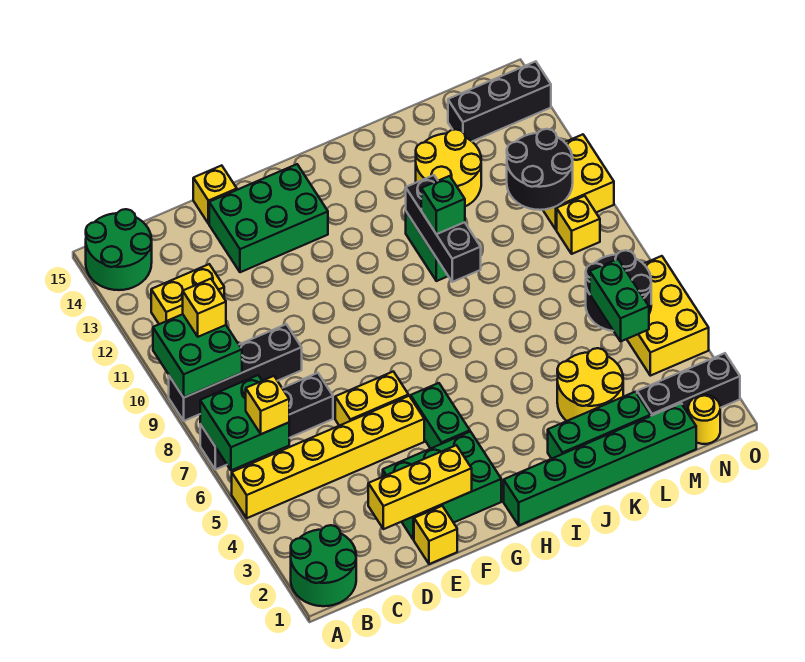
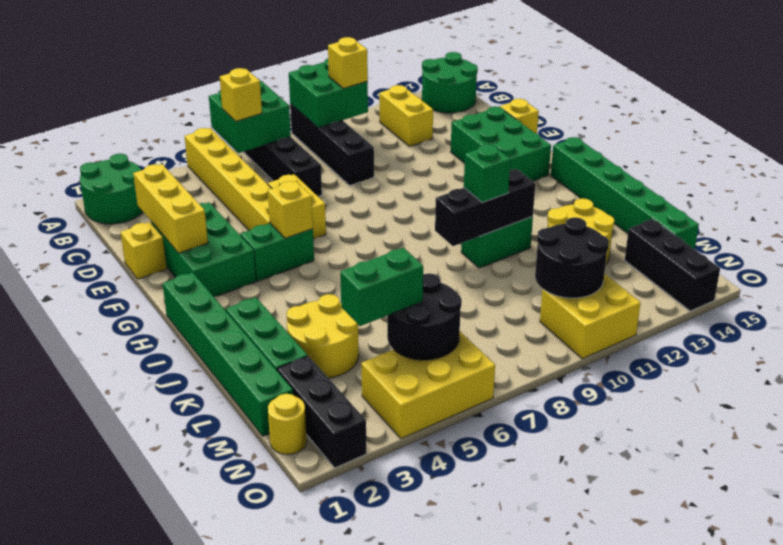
none -> green 1x6 brick [551,137,699,249]
yellow 1x1 brick [557,196,600,254] -> yellow 1x1 brick moved to [268,181,313,238]

